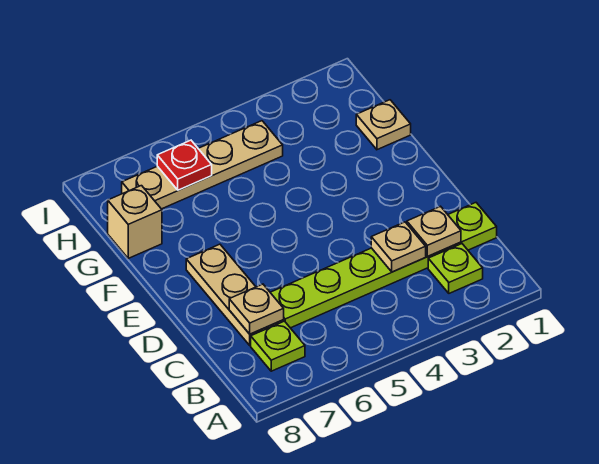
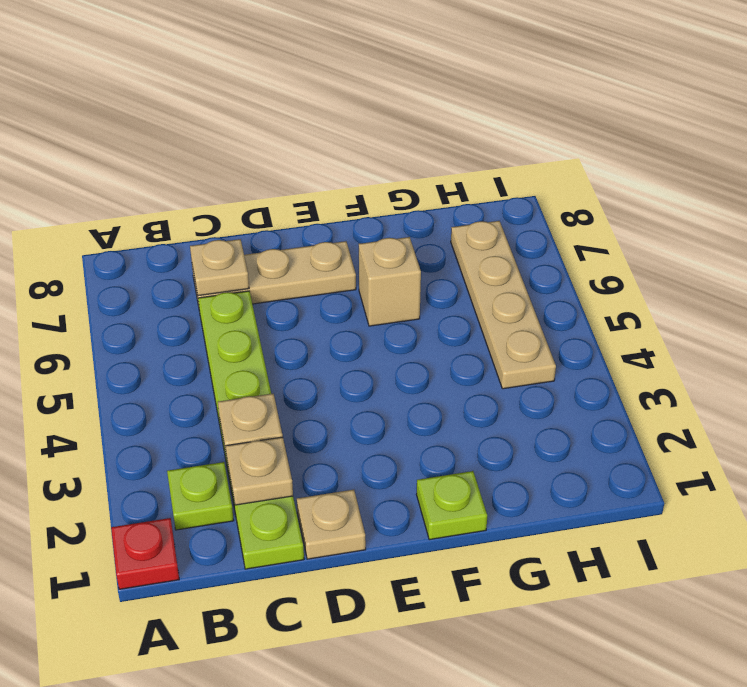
lime 1x1 plate [251,321,305,371] -> lime 1x1 plate moved to [417,471,487,540]
tan 1x1 plate [356,100,411,150] -> tan 1x1 plate moved to [297,490,366,559]
tan 1x1 brick [108,186,162,258] -> tan 1x1 brick moved to [359,237,421,326]
red 1x1 plate [157,140,212,190] -> red 1x1 plate moved to [111,518,179,589]

